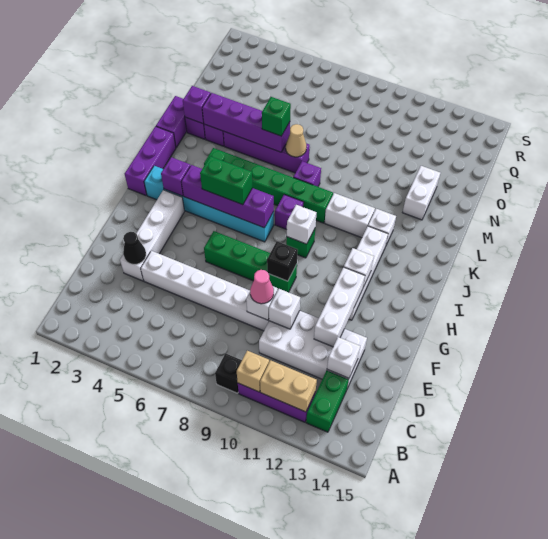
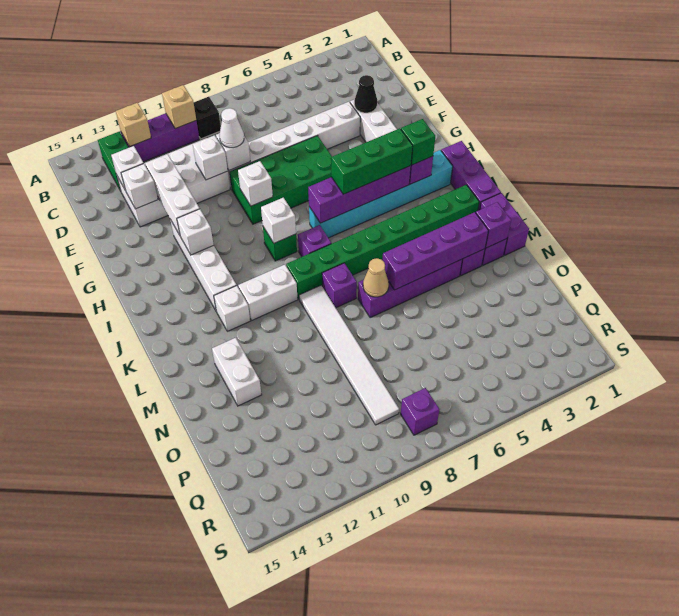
tan 1x2 brick [260,360,317,412] -> tan 1x1 brick [116,103,151,147]
pink 1x1 cone [250,270,274,304] -> white 1x1 cone [220,108,244,148]
none -> white 1x1 brick [121,164,158,209]
green 1x4 brick [204,231,297,292] -> green 2x4 brick [229,136,332,224]
black 1x1 brick [267,241,298,281] -> white 1x1 brick [238,161,273,206]
green 1x2 brick [200,156,252,205] -> green 1x3 brick [331,128,413,194]
green 1x6 brick [204,148,333,223] -> green 1x8 brick [286,185,479,299]
none -> white 1x6 tile [299,285,399,425]
green 1x1 brick [262,97,291,136] -> green 1x1 brick moved to [401,119,435,165]
none -> purple 1x1 brick [401,388,440,435]

